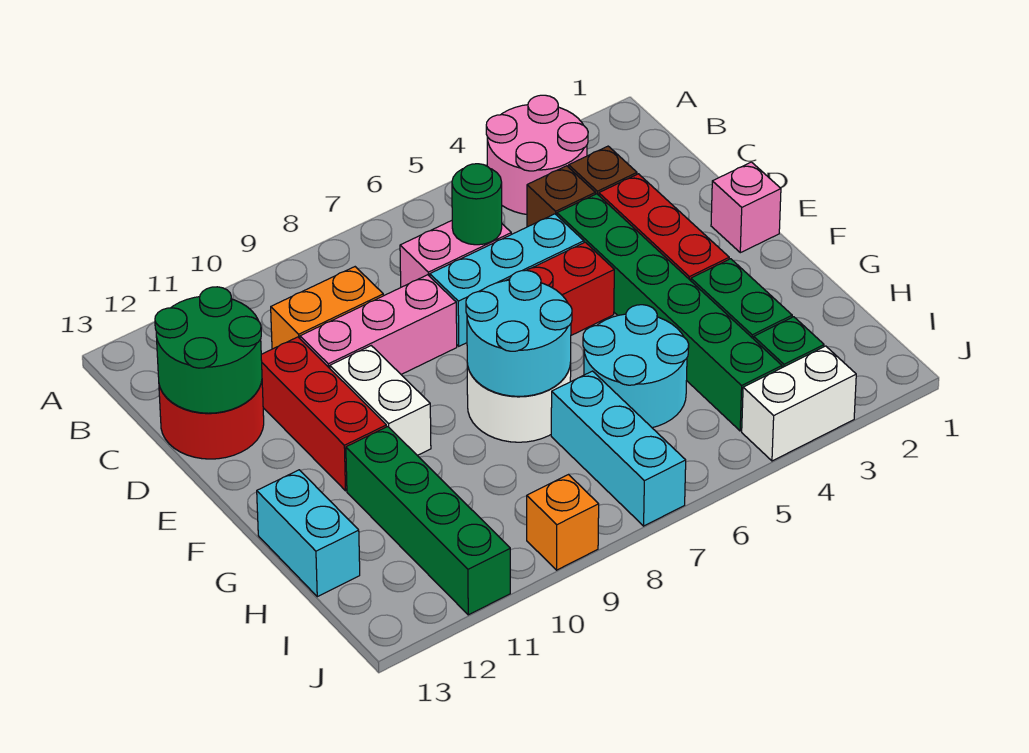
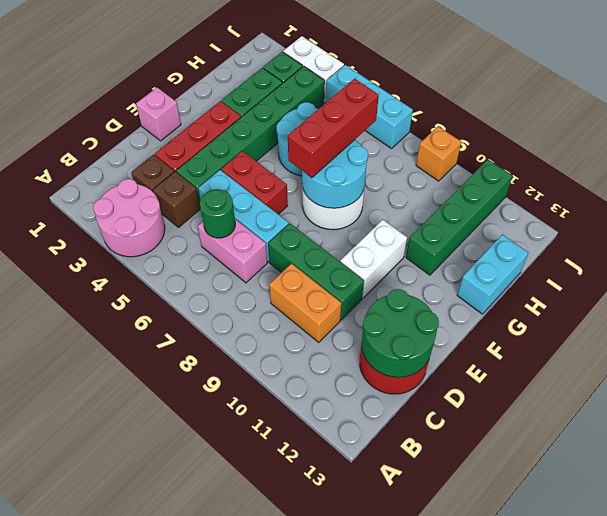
pink 1x3 brick [300,275,457,374] -> green 1x3 brick [268,223,364,320]
red 1x3 brick [261,337,386,491] -> red 1x3 brick moved to [288,78,379,178]
cyan 1x3 brick [551,371,686,526] -> cyan 1x3 brick turned to [326,65,413,149]

